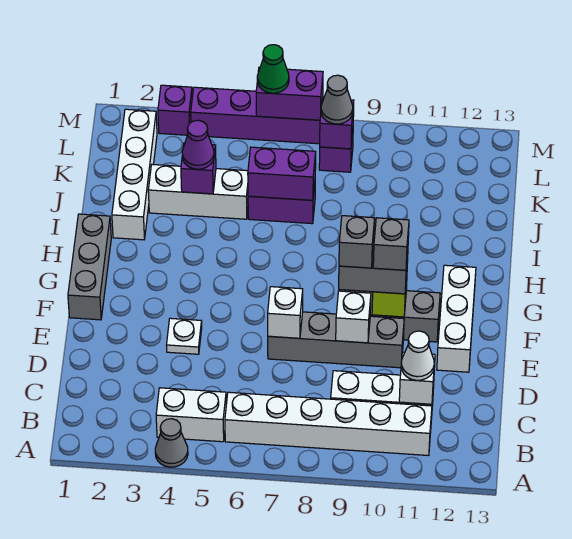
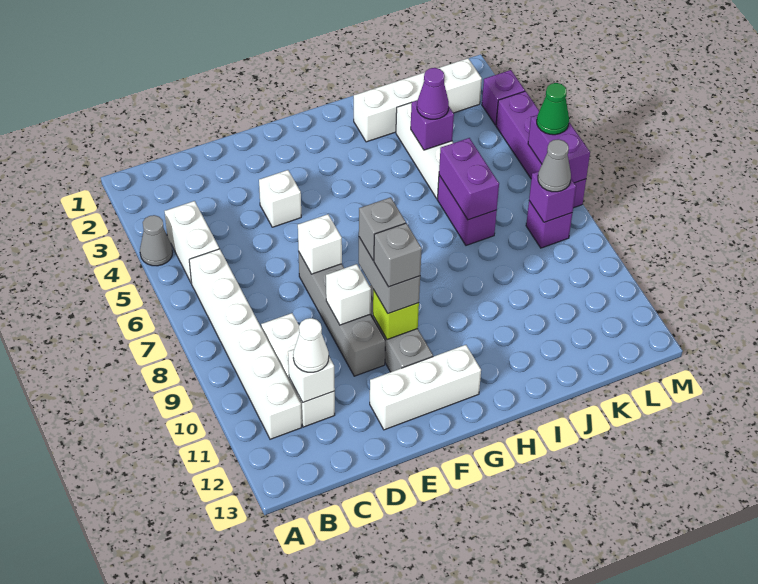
white 1x1 plate [167,318,202,354] -> white 1x1 brick [259,170,301,227]
grey 1x3 brick [68,214,111,320] -> none

